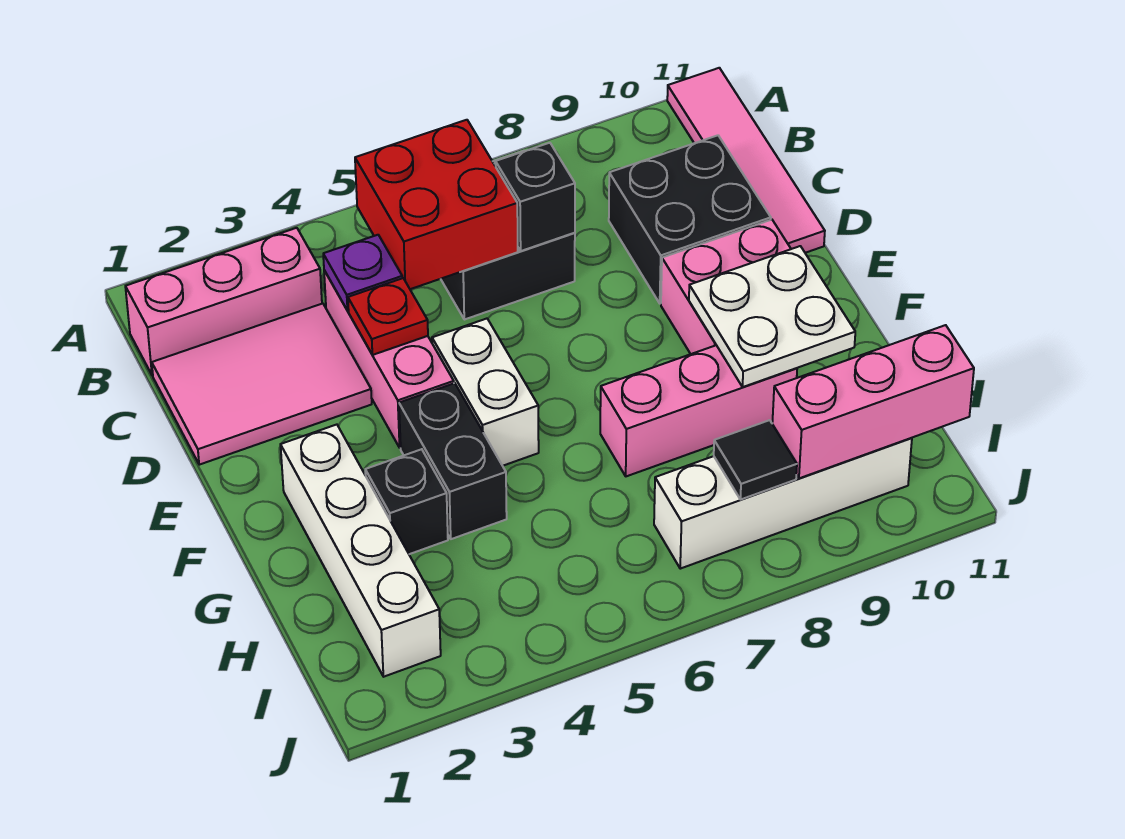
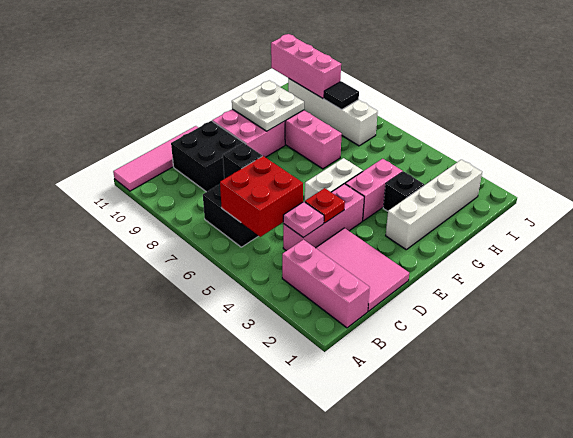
purple 1x1 plate [323,235,402,311] -> pink 1x1 plate [283,202,324,238]
black 1x2 brick [399,383,507,539] -> pink 1x2 brick [345,159,403,221]

